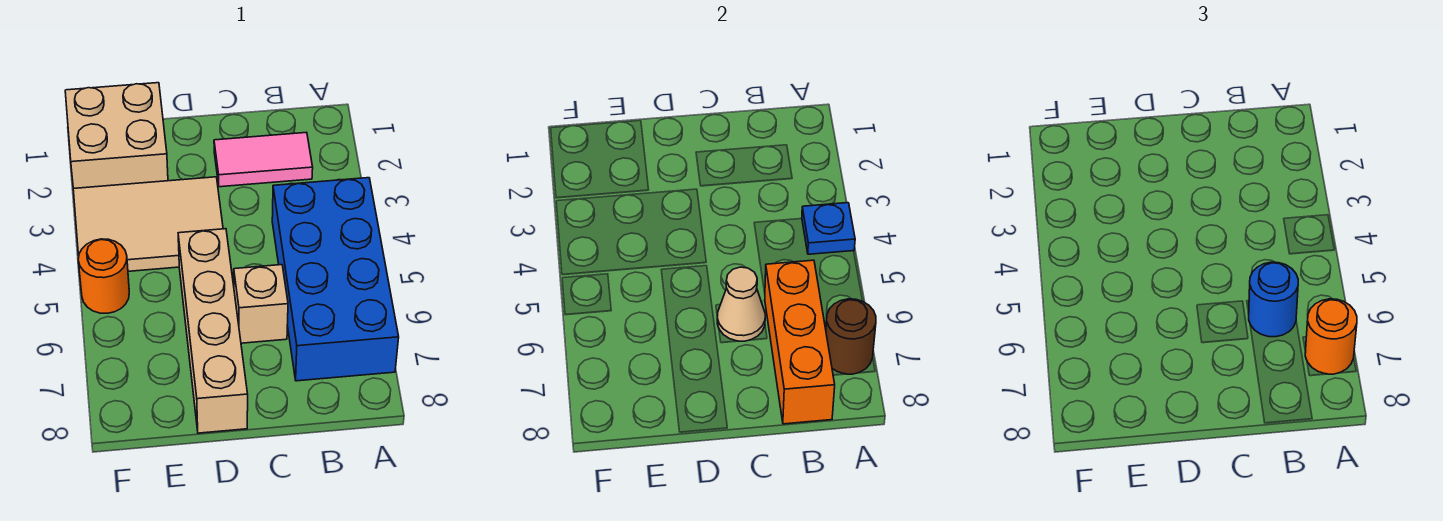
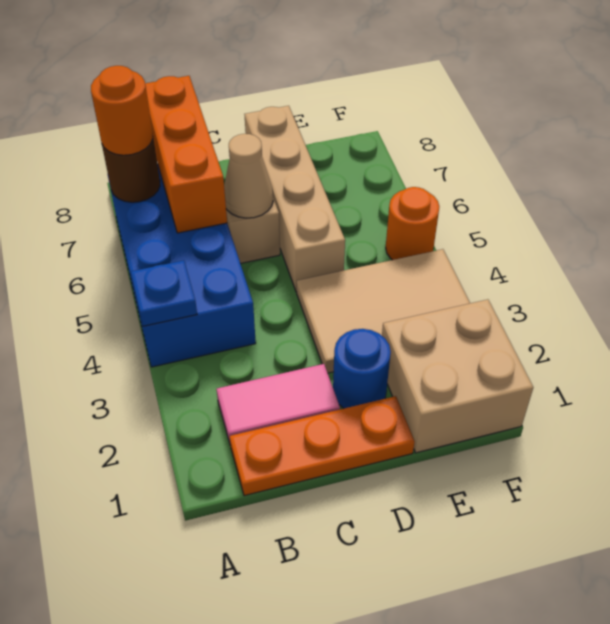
none -> orange 1x3 plate [230,396,415,496]
blue 1x1 round brick [1249,262,1298,337] -> blue 1x1 round brick moved to [333,329,391,408]

